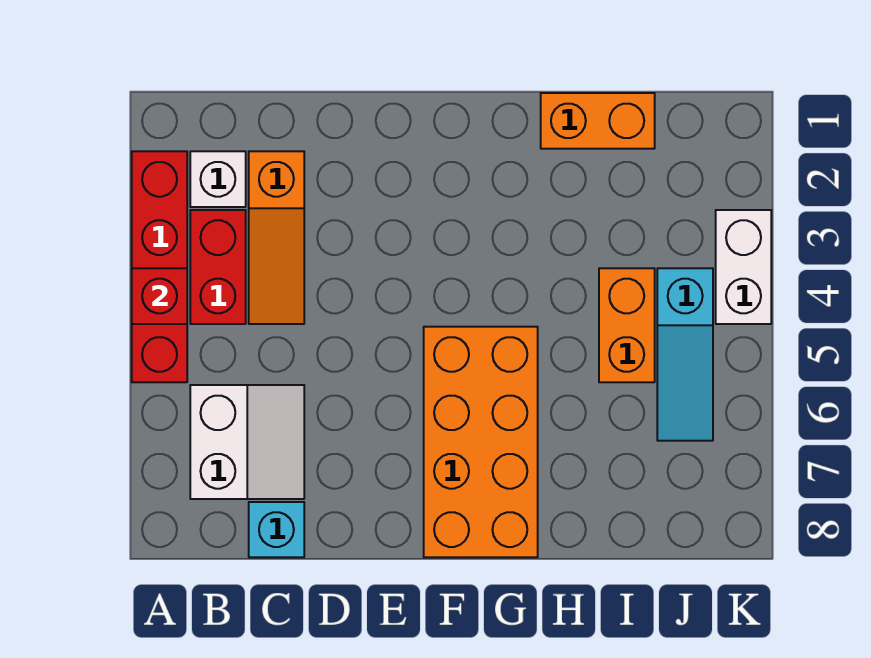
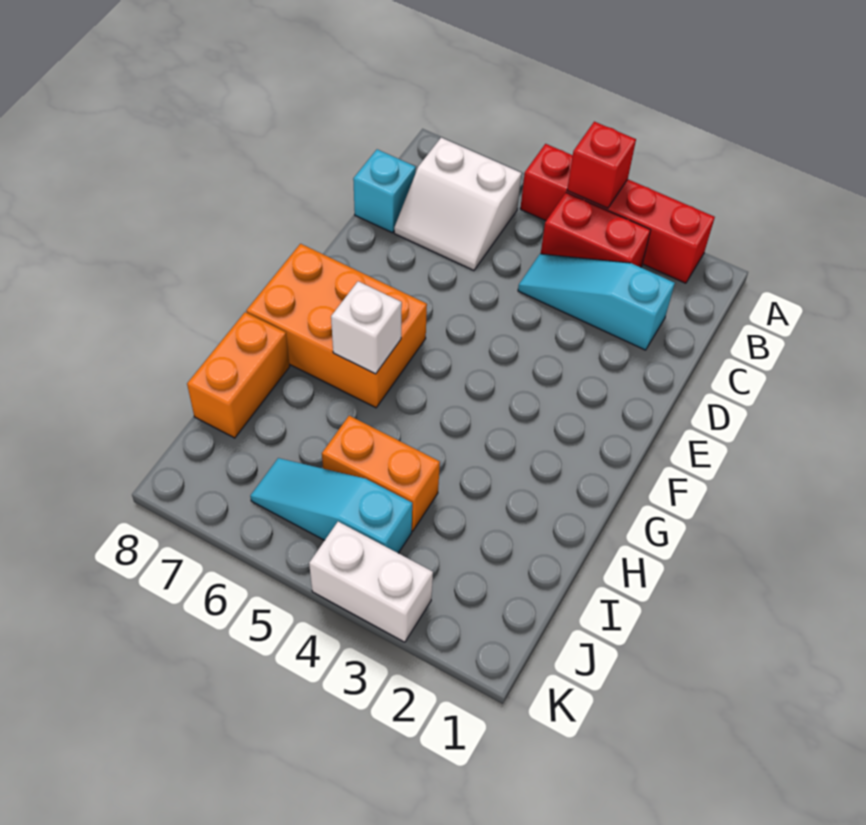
white 1x1 brick [190,151,246,207] -> white 1x1 brick moved to [331,281,402,374]
orange 1x3 slope [249,151,304,324] -> cyan 1x3 slope [518,254,675,350]
orange 2x4 brick [424,327,538,557] -> orange 2x3 brick [246,244,427,408]
orange 1x2 brick [541,93,655,149] -> orange 1x2 brick moved to [187,312,290,438]

